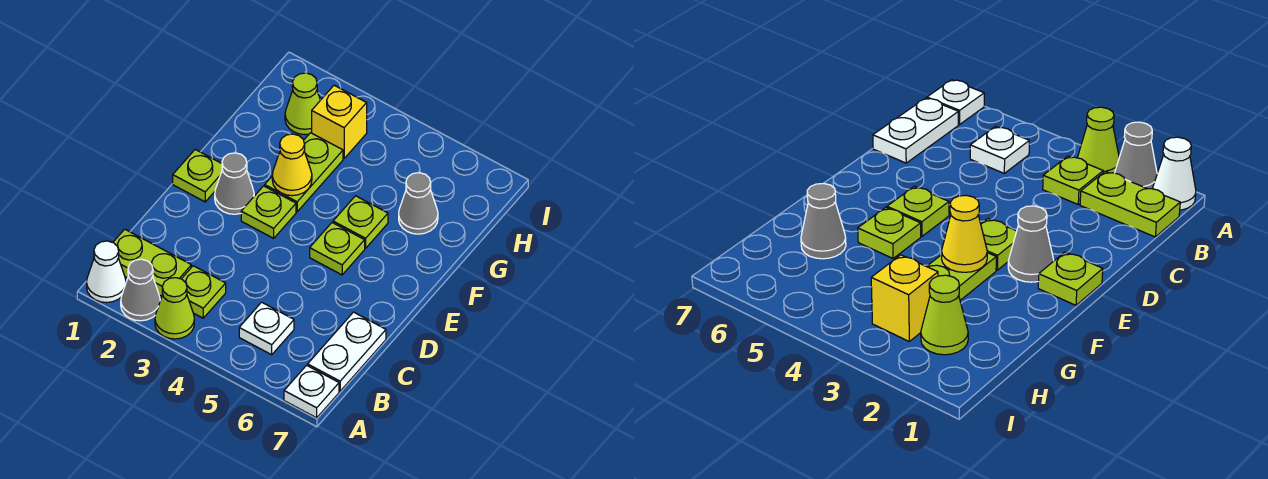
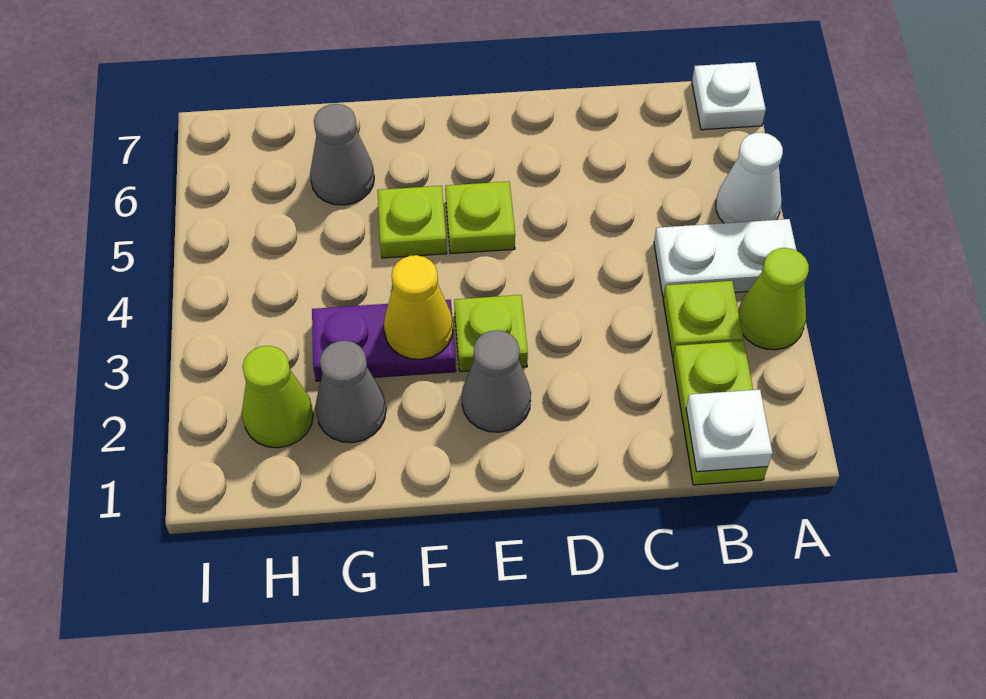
white 1x1 cone [87,241,126,303] -> white 1x1 cone moved to [716,132,783,223]
grey 1x1 cone [121,259,160,321] -> grey 1x1 cone moved to [315,341,386,443]
white 1x1 plate [239,302,294,355] -> white 1x1 plate moved to [686,390,772,472]
white 1x2 plate [308,312,386,391] -> white 1x2 plate moved to [654,219,797,297]
lime 1x1 plate [173,150,222,202] -> none
lime 1x2 plate [265,133,343,212] -> purple 1x2 plate [312,300,456,381]
yellow 1x1 brick [312,85,367,158] -> none

